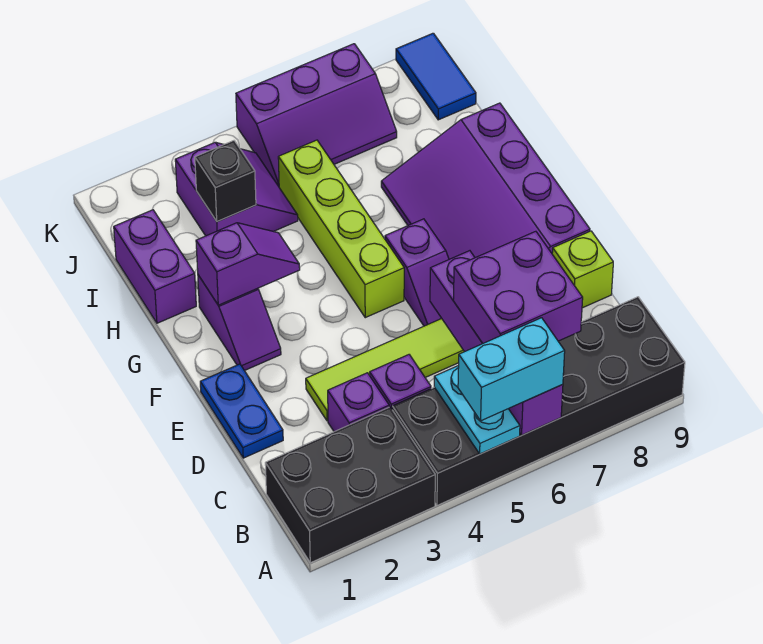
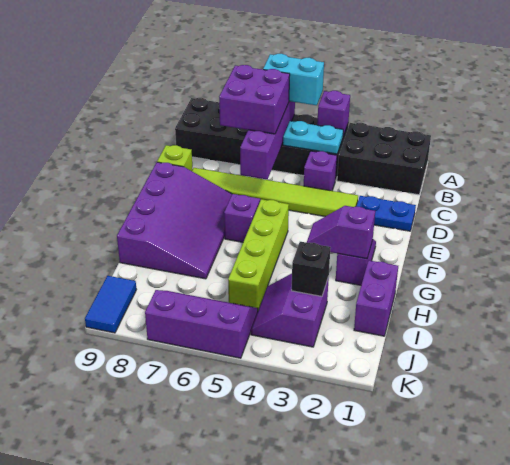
cyan 1x2 plate [434,365,520,454] -> cyan 1x2 plate turned to [283,121,343,154]
purple 1x1 brick [328,373,389,432] -> purple 1x1 brick moved to [317,91,350,136]
blue 1x2 plate [200,364,283,458] -> blue 1x2 plate turned to [356,196,416,231]

